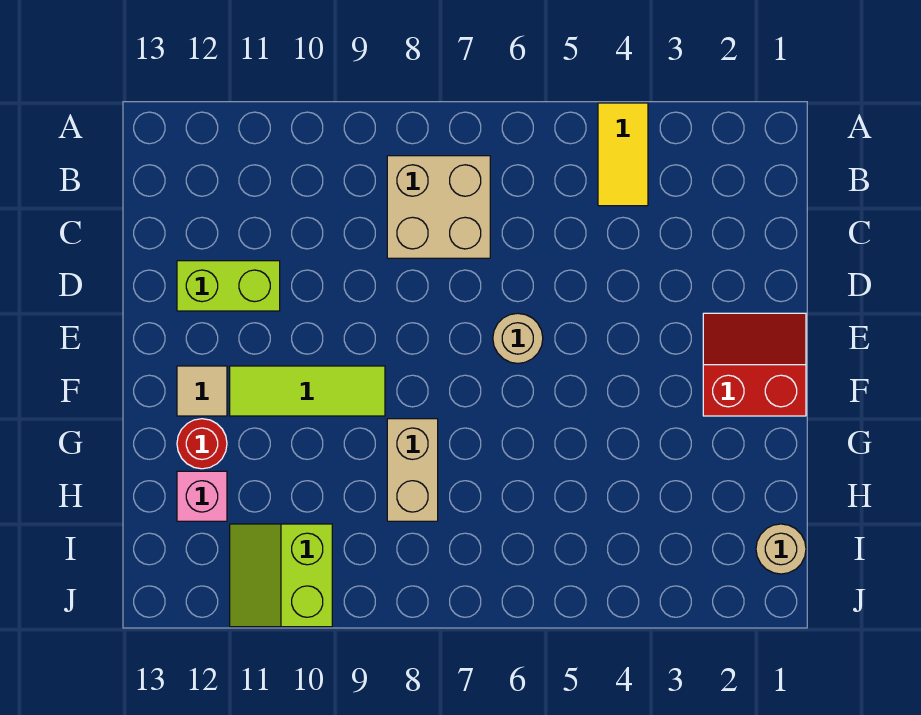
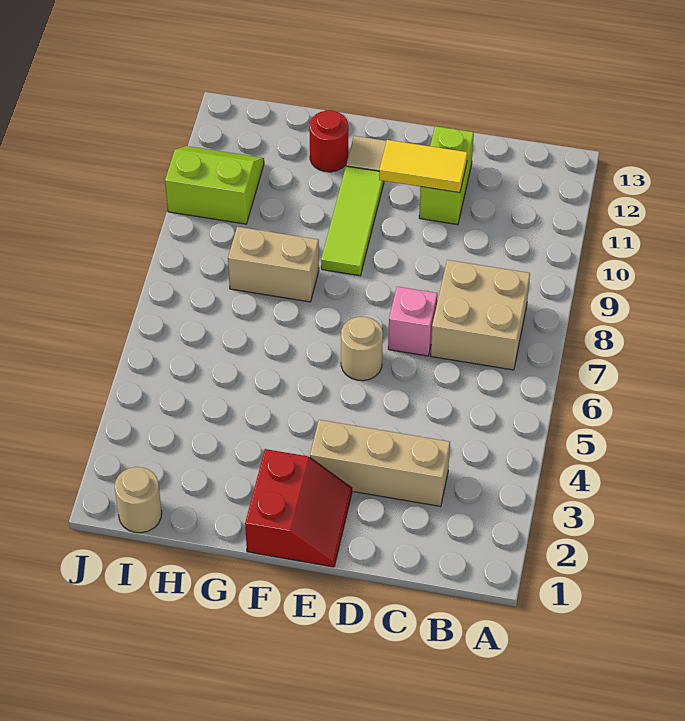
yellow 1x2 tile [598,103,648,206] -> yellow 1x2 tile moved to [379,140,467,193]
none -> tan 1x3 brick [310,420,450,506]
pink 1x1 brick [177,471,227,521] -> pink 1x1 brick moved to [388,287,437,356]

